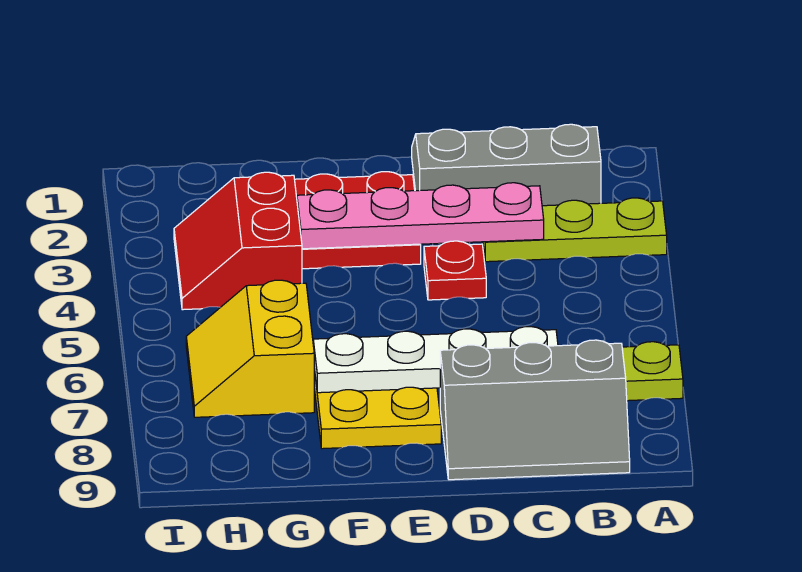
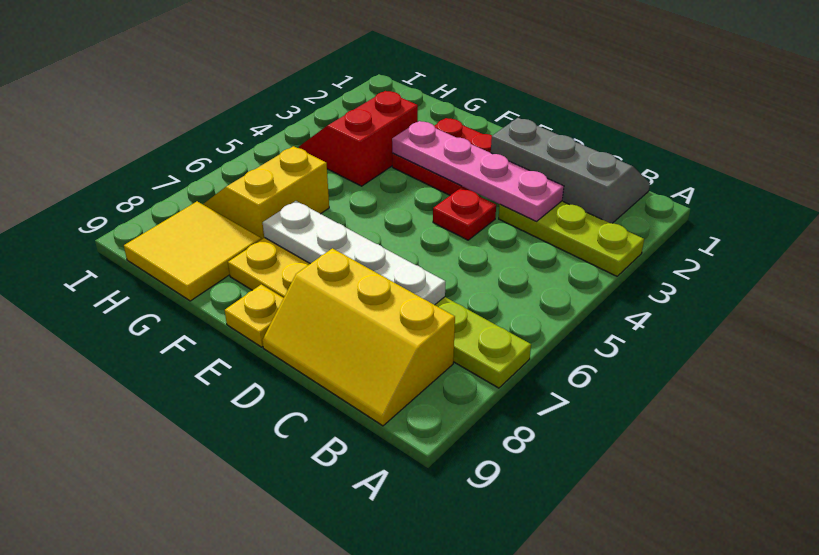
grey 2x3 slope [440,340,630,480] -> yellow 2x3 slope [262,248,455,426]
none -> yellow 1x1 plate [225,285,283,347]
none -> yellow 2x2 tile [124,201,261,301]

